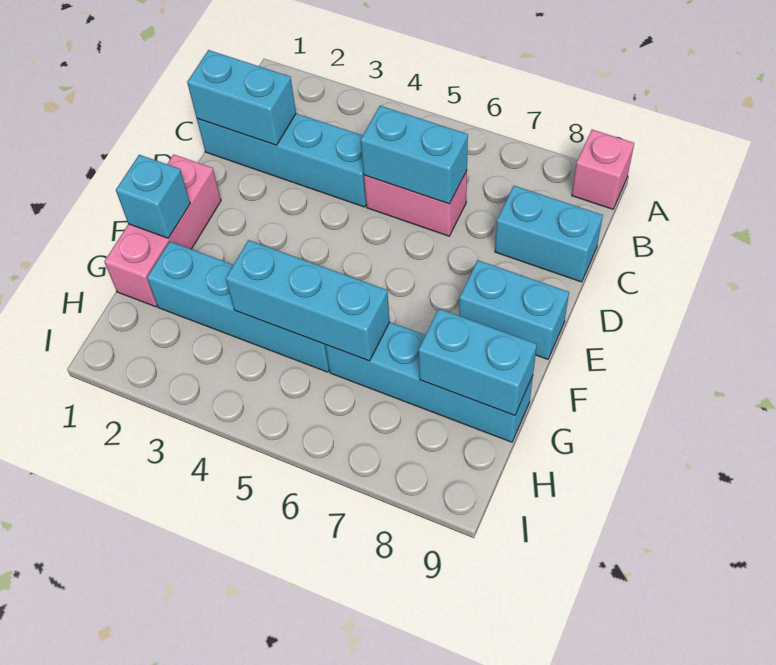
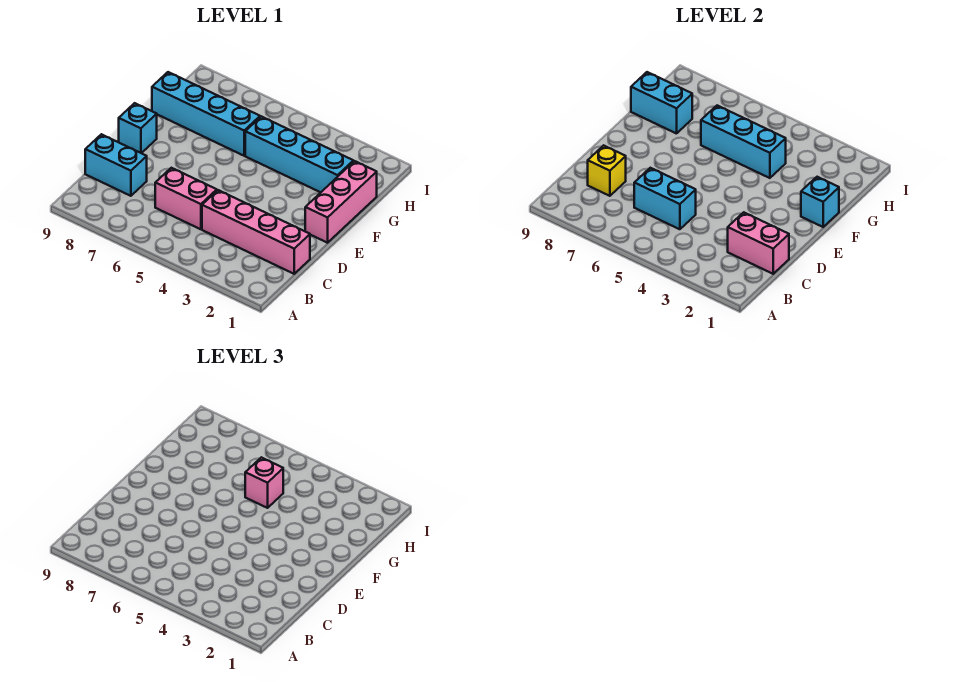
pink 1x1 brick [572,130,634,209] -> pink 1x1 brick moved to [245,457,283,508]
cyan 1x4 brick [197,113,366,207] -> pink 1x4 brick [202,190,310,274]
cyan 1x2 brick [187,50,296,145] -> pink 1x2 brick [728,212,789,274]
none -> yellow 1x1 brick [588,145,626,196]
cyan 1x2 brick [459,260,569,359] -> cyan 1x1 brick [119,103,157,153]

